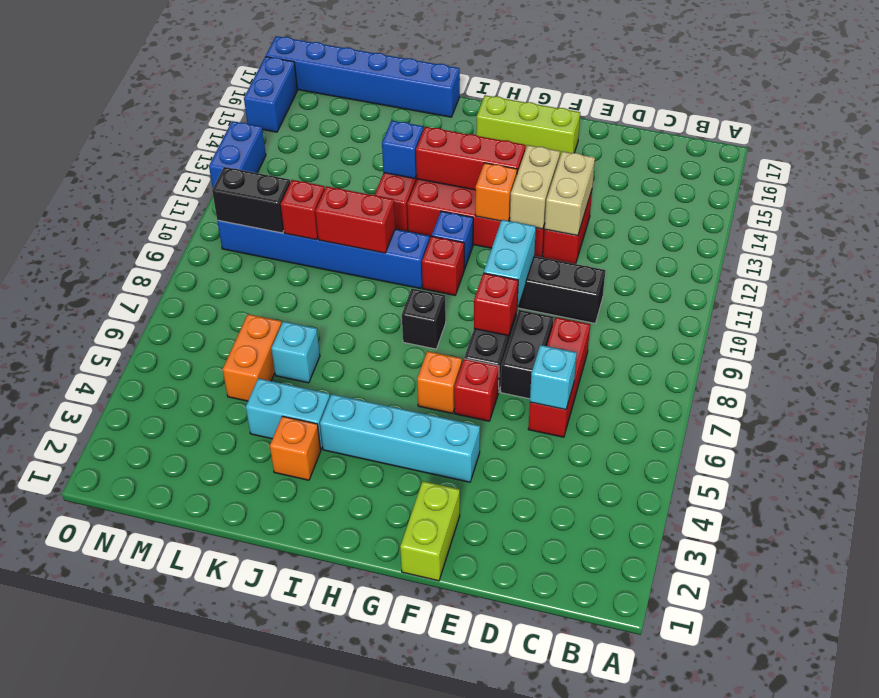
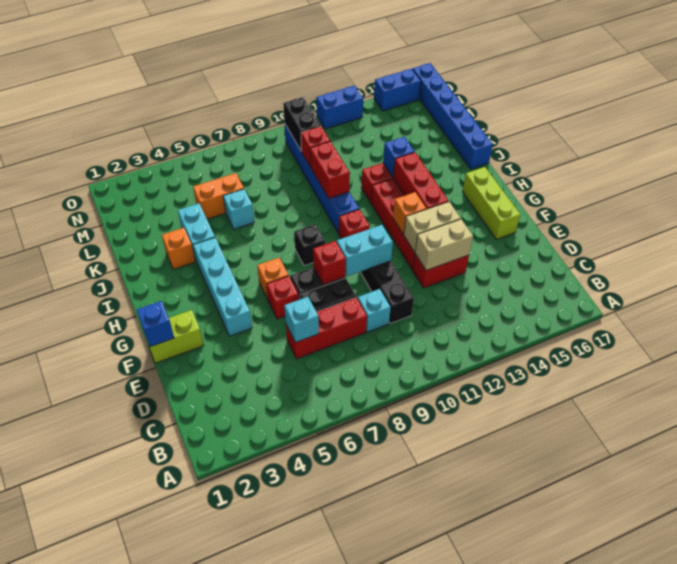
none -> cyan 1x1 brick [358,289,391,332]
blue 1x1 brick [432,211,473,270] -> blue 1x1 brick moved to [137,301,174,347]

